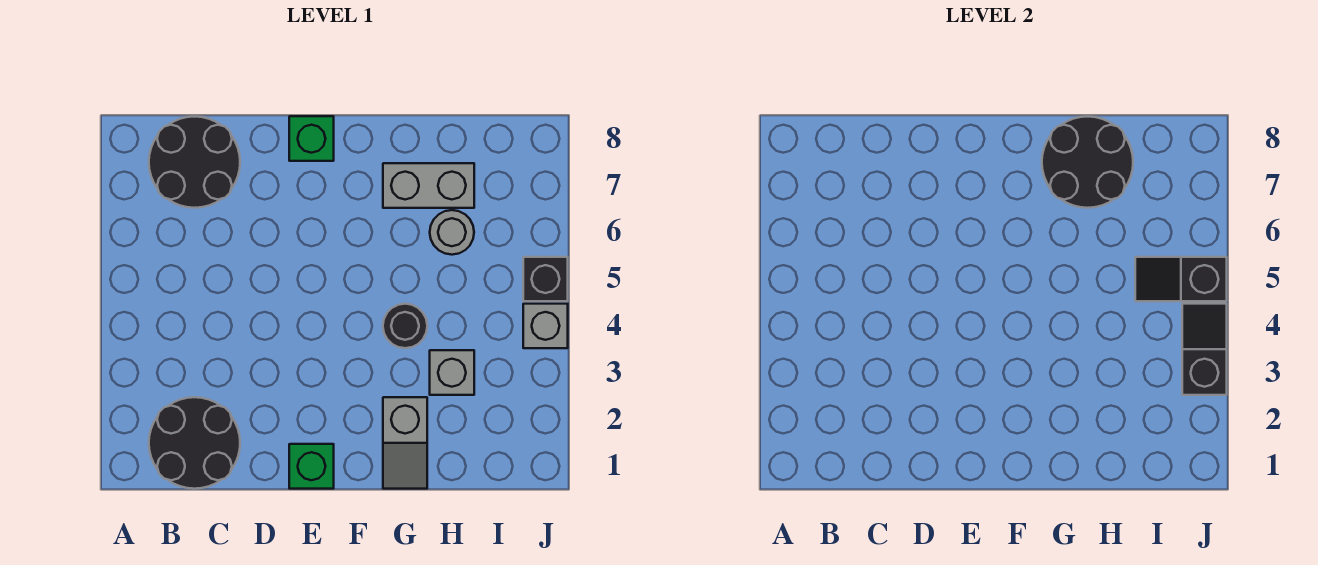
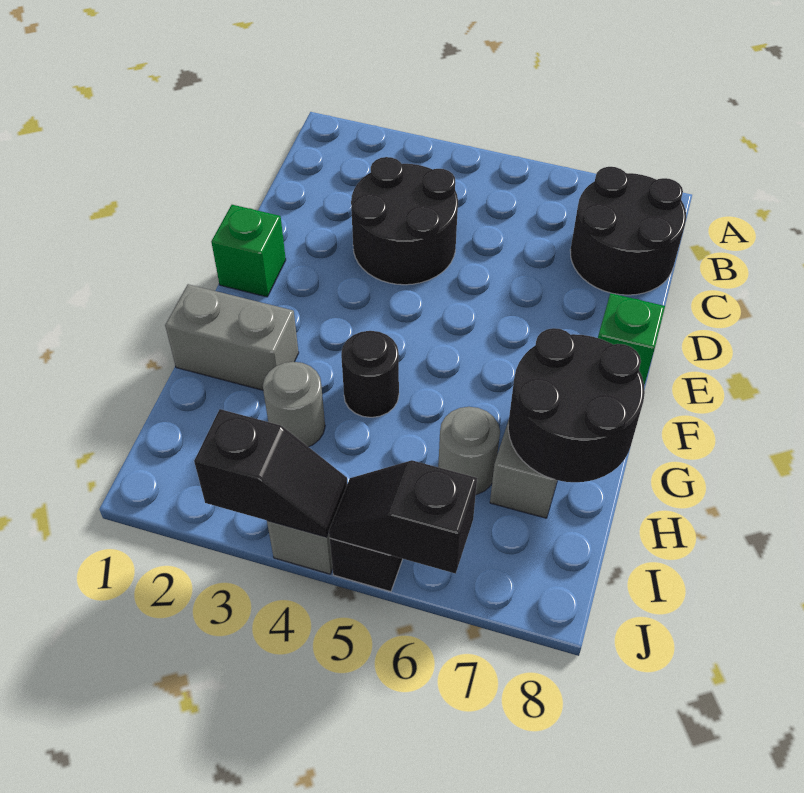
black 2x2 round brick [149,397,240,489] -> black 2x2 round brick moved to [351,157,458,285]
grey 1x2 slope [383,397,427,489] -> grey 1x2 brick [165,284,299,390]
grey 1x1 brick [430,350,474,395] -> grey 1x1 round brick [263,362,325,447]
black 1x2 slope [1135,257,1227,301] -> black 1x2 slope turned to [329,460,477,574]

